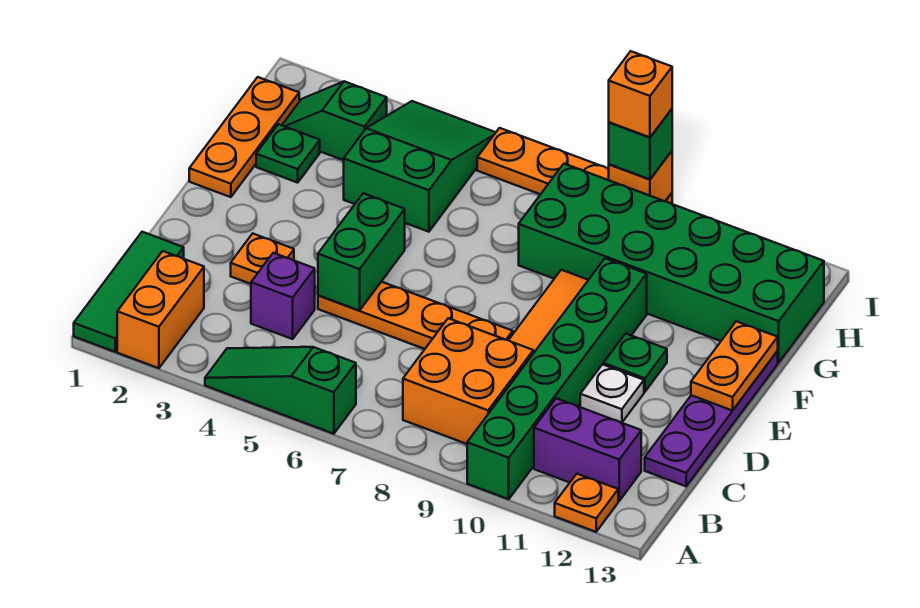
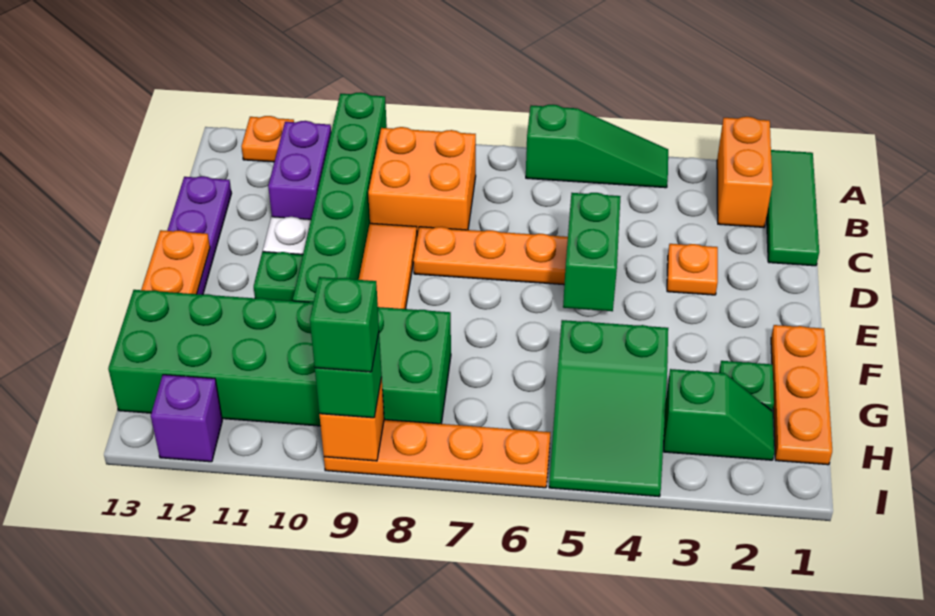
purple 1x2 brick [534,398,641,501] -> purple 1x2 brick turned to [268,121,331,219]
purple 1x1 brick [251,253,315,339] -> purple 1x1 brick moved to [151,375,222,462]
orange 1x1 brick [609,51,672,137] -> green 1x1 brick [310,277,379,372]

